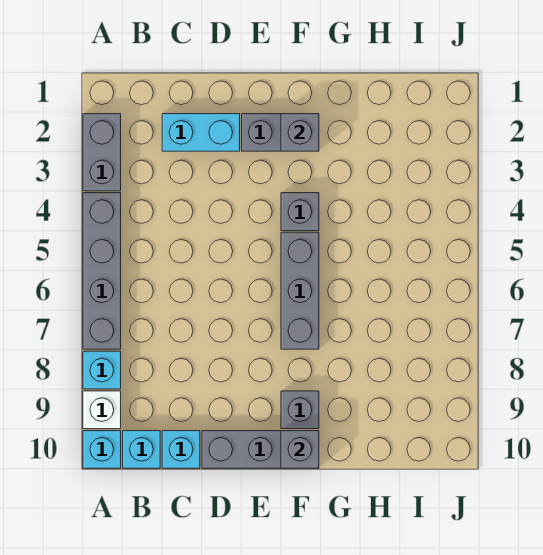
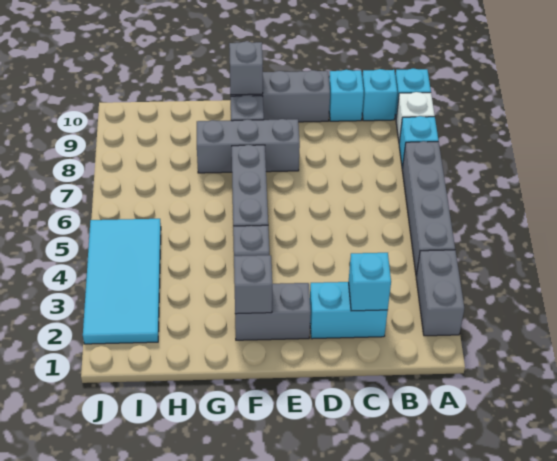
none -> cyan 1x1 brick [349,253,391,311]
none -> grey 1x3 brick [197,119,300,173]
none -> cyan 2x4 tile [83,219,161,344]

